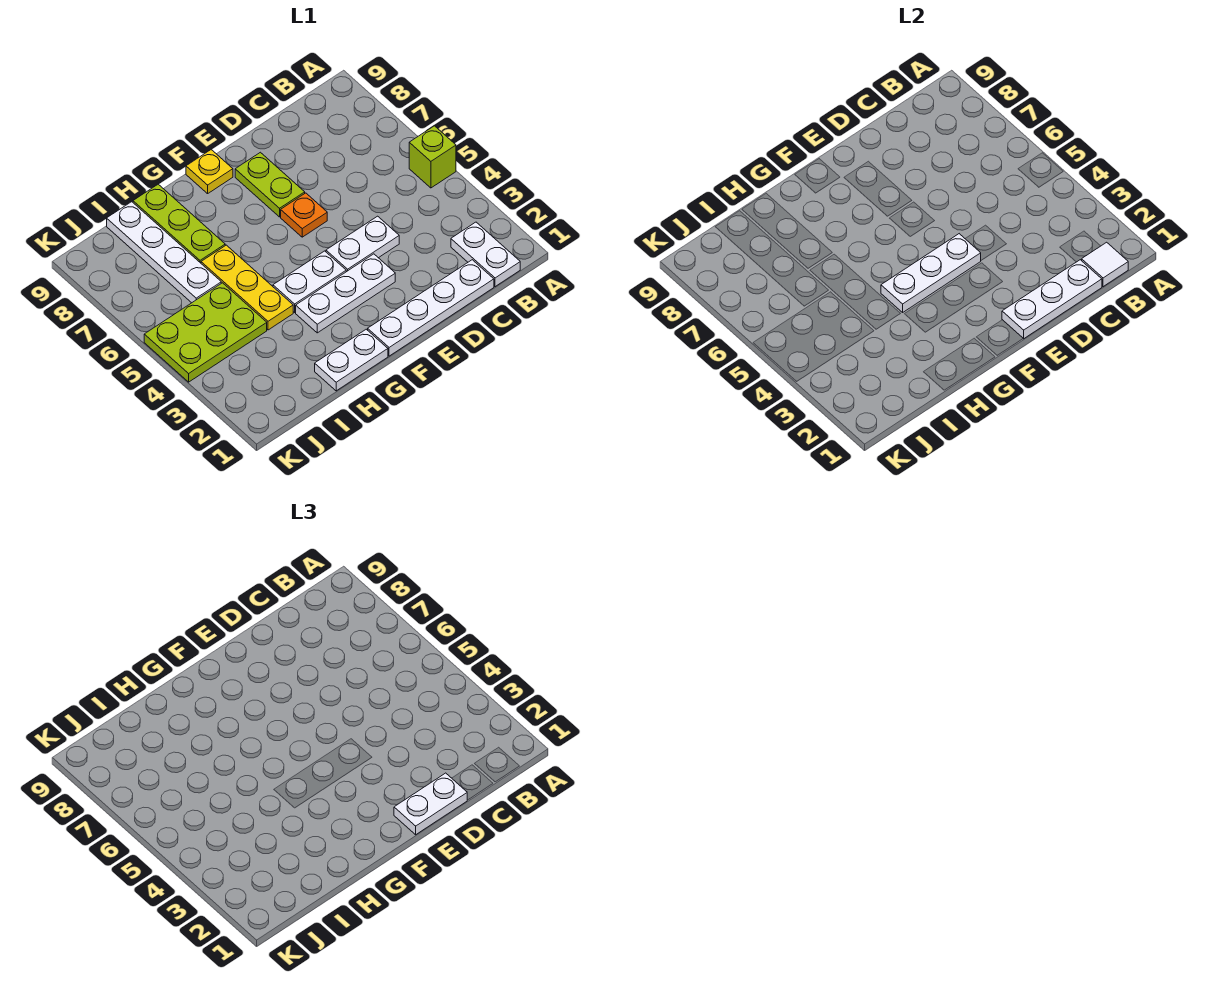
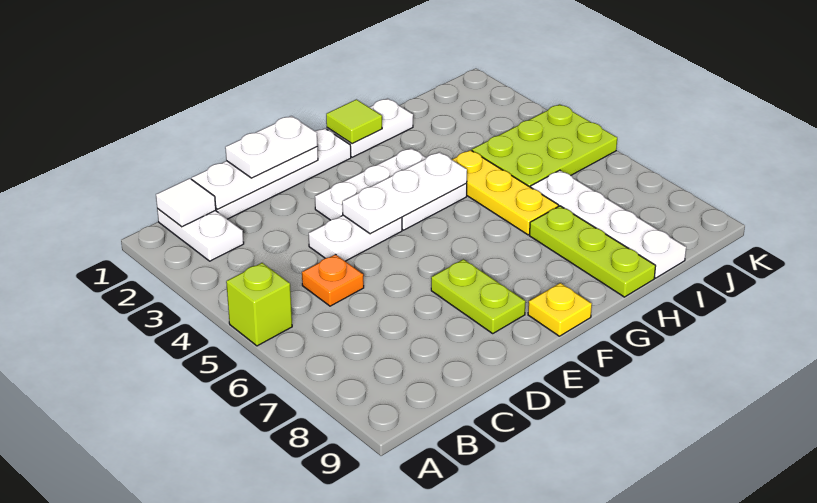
orange 1x1 plate [281,193,327,237] -> orange 1x1 plate moved to [302,254,364,306]
none -> lime 1x1 tile [326,99,382,144]

